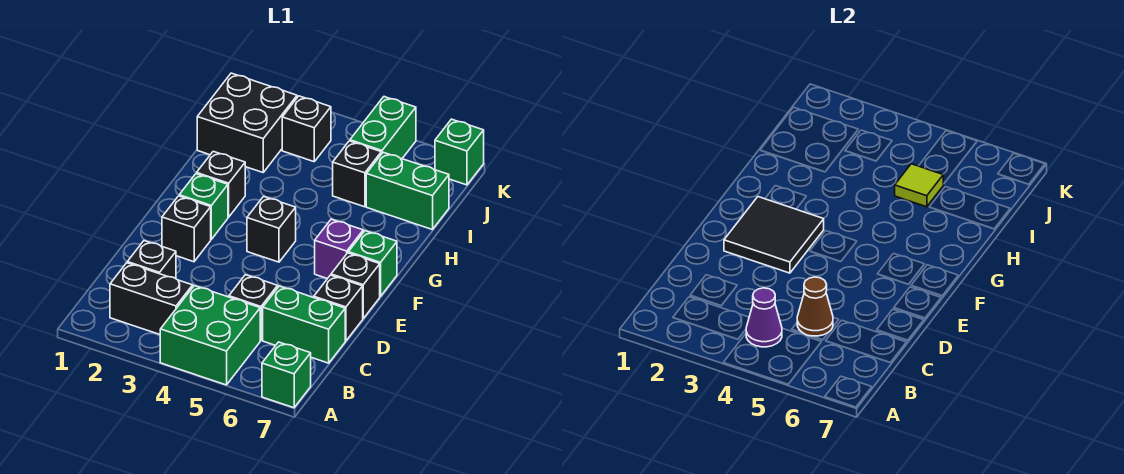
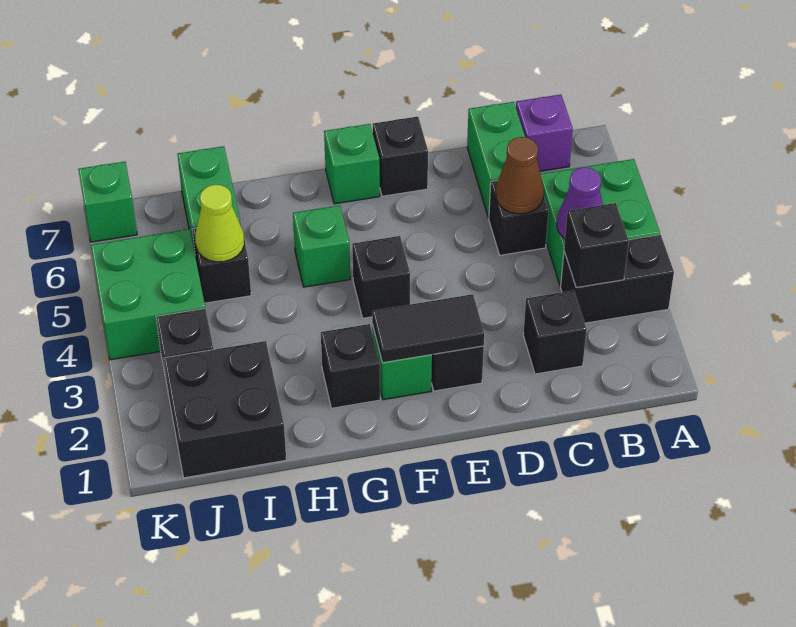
green 1x1 brick [262,342,311,408] -> green 1x1 brick moved to [293,205,350,287]
black 1x2 brick [110,263,193,334] -> black 1x2 brick turned to [561,235,674,323]
black 1x1 brick [314,275,363,341] -> black 1x1 brick moved to [564,203,629,288]
black 2x2 tile [724,197,824,273] -> black 1x2 tile [372,294,484,363]
purple 1x1 brick [315,219,363,279] -> purple 1x1 brick moved to [516,95,573,171]
lime 1x1 tile [895,164,943,207] -> lime 1x1 cone [195,185,244,262]
green 1x2 brick [350,97,416,159] -> green 2x2 brick [91,229,205,360]

